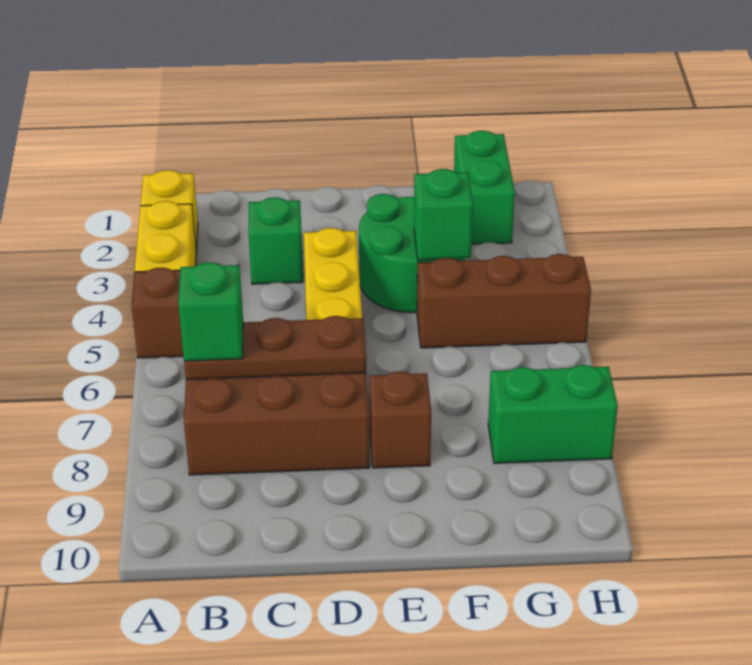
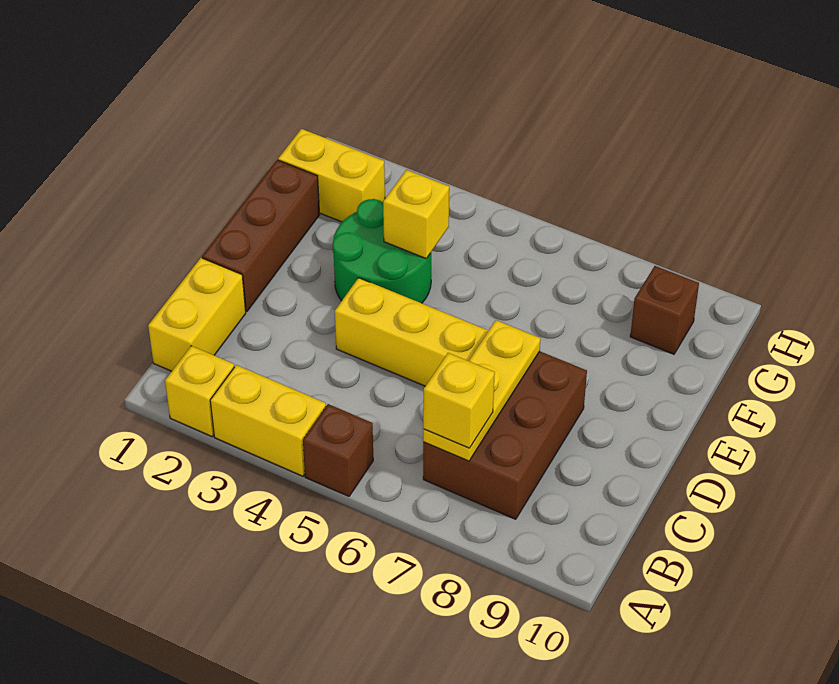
none -> yellow 1x2 brick [148,258,246,371]
brown 1x3 plate [184,316,366,380] -> yellow 1x3 plate [423,320,541,461]
green 1x1 brick [178,262,243,361] -> yellow 1x1 brick [423,353,495,448]
green 1x1 brick [248,197,303,284] -> none
brown 1x1 brick [369,372,431,468] -> brown 1x1 brick moved to [630,266,699,354]
green 1x1 brick [414,169,473,260] -> yellow 1x1 brick [383,170,449,258]
brown 1x3 brick [417,254,591,348] -> brown 1x3 brick moved to [202,160,320,312]
green 1x2 brick [454,131,515,244] -> yellow 1x2 brick [278,129,385,222]
green 1x2 brick [488,365,618,463] -> none

